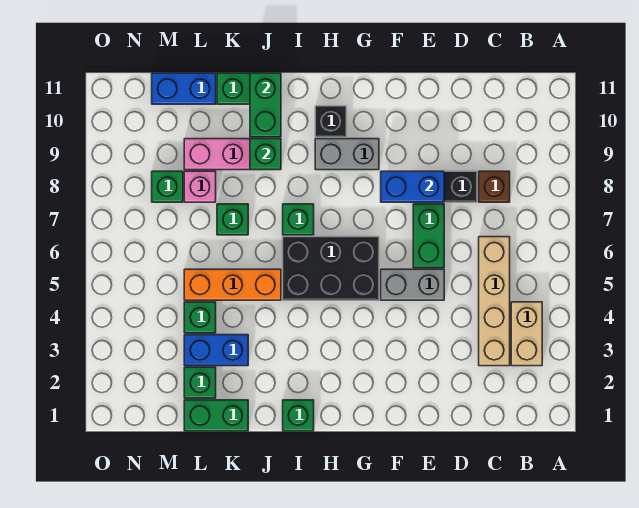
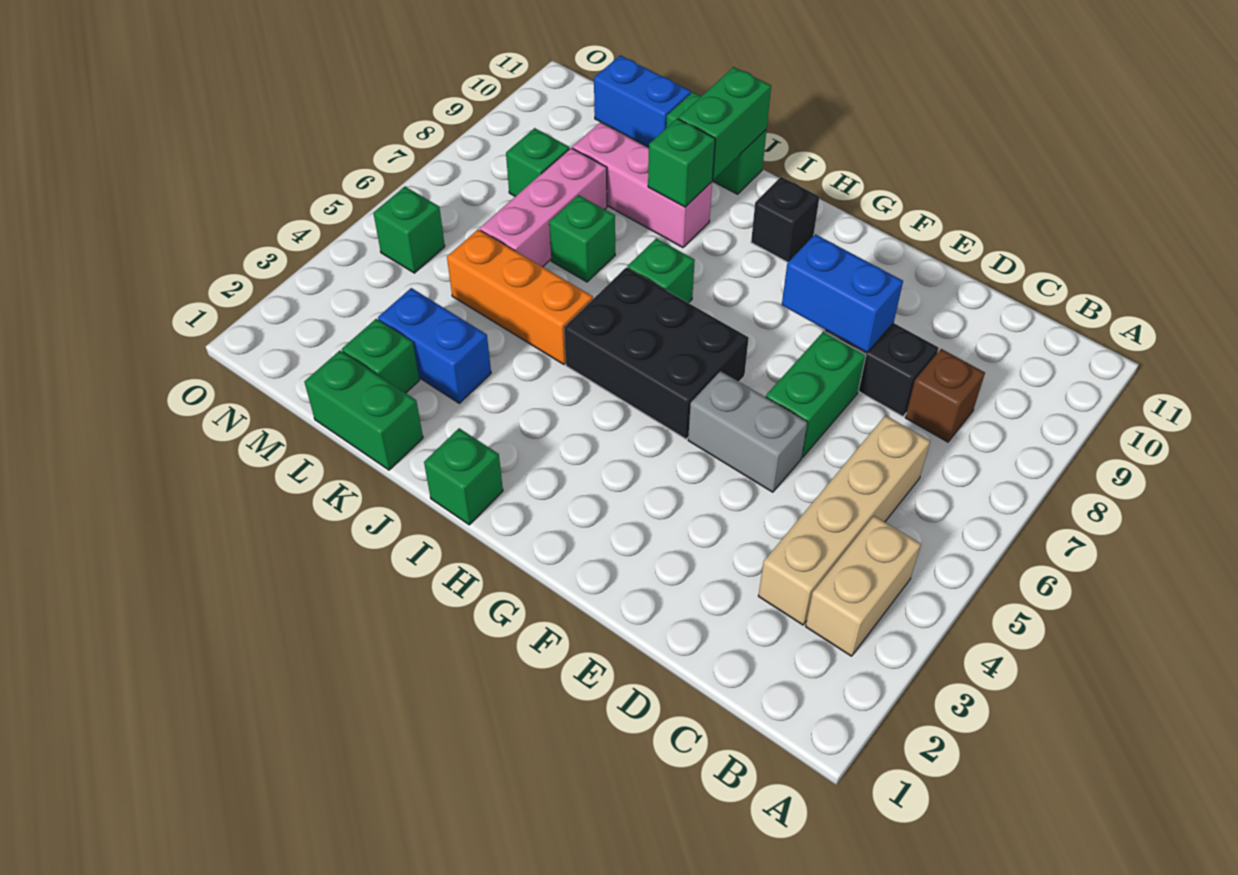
grey 1x2 brick [315,139,379,170] -> none
green 1x1 brick [184,302,216,333] -> green 1x1 brick moved to [373,187,445,273]
pink 1x1 brick [184,171,216,202] -> pink 1x3 brick [480,148,607,267]

